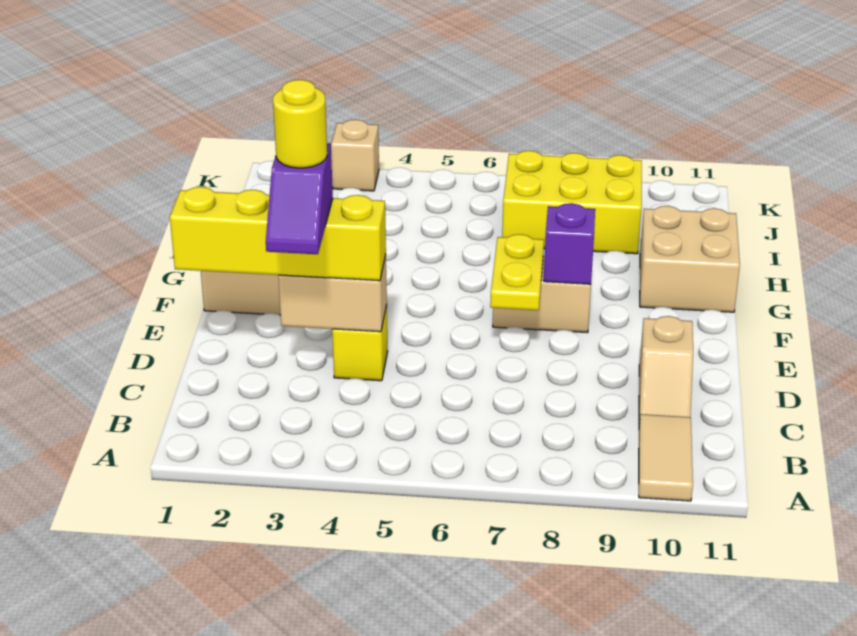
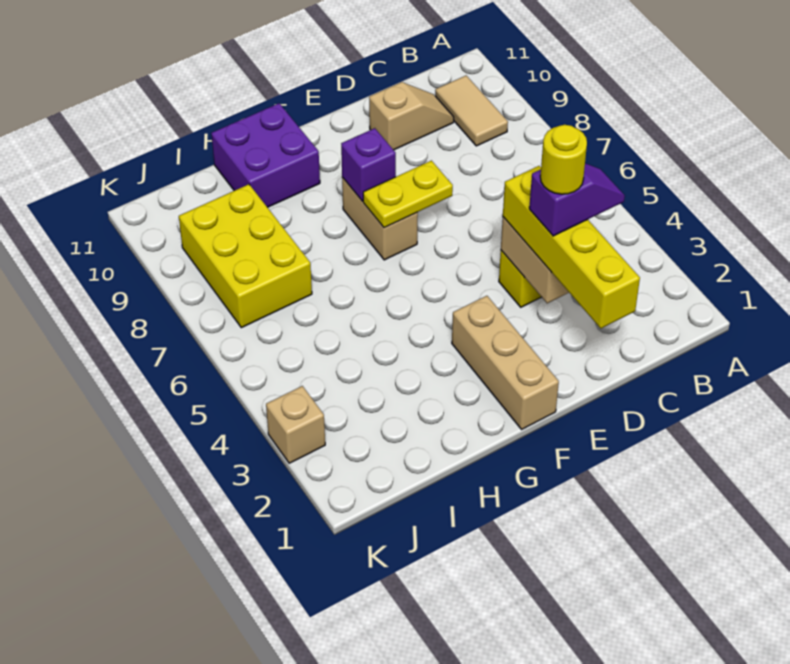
tan 1x2 tile [639,414,693,501] -> tan 1x2 tile turned to [435,76,508,146]
tan 2x2 brick [640,206,740,312] -> purple 2x2 brick [211,103,320,207]

